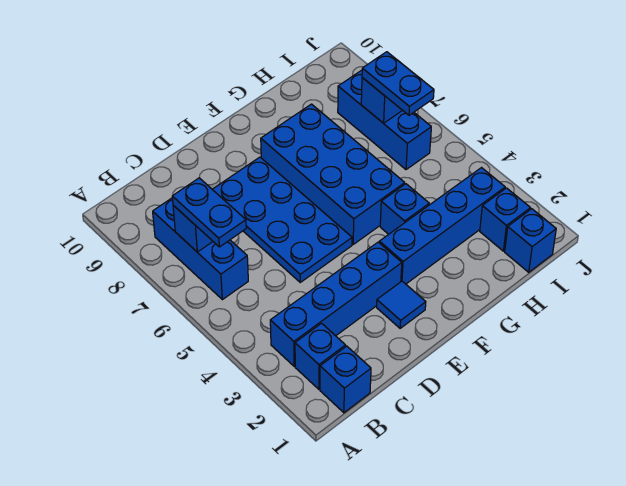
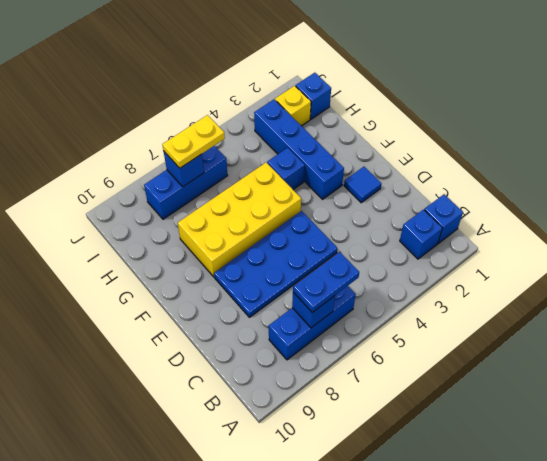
blue 1x4 brick [270,242,402,366] -> none
blue 2x4 brick [261,104,405,244] -> yellow 2x4 brick [178,162,301,277]
blue 1x1 brick [480,188,530,251] -> yellow 1x1 brick [275,86,311,126]
blue 1x2 plate [362,52,434,115] -> yellow 1x2 plate [162,115,225,168]

